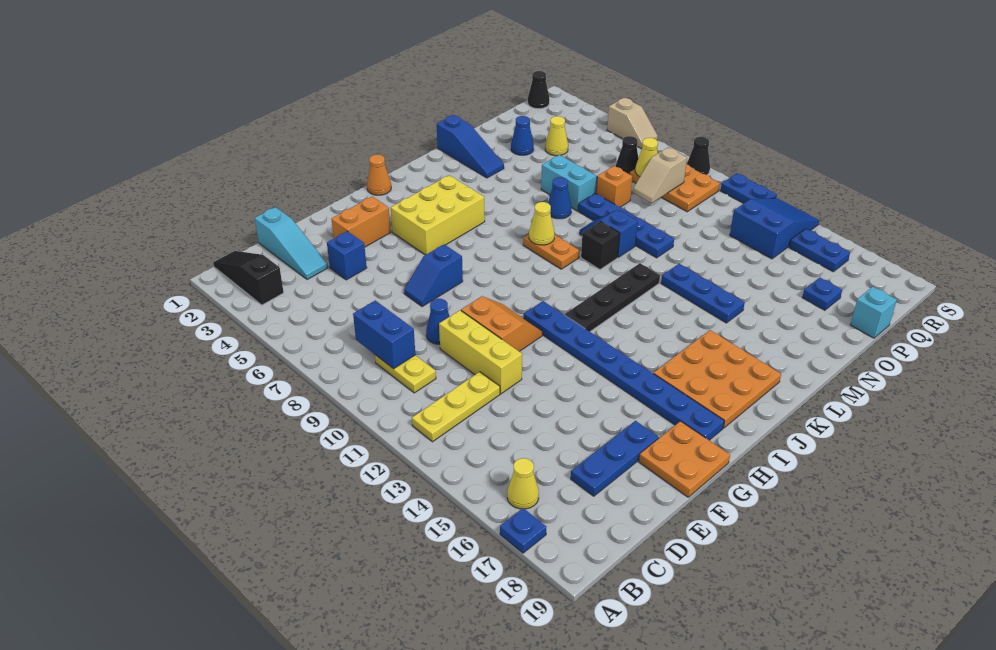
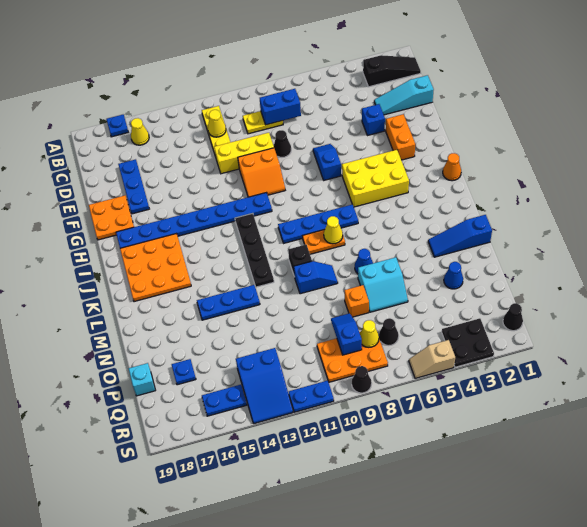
blue 1x1 cone [426,299,450,344] -> black 1x1 cone [274,130,291,157]
yellow 2x3 brick [391,175,485,255] -> yellow 2x3 brick turned to [342,150,409,207]
blue 1x4 plate [578,193,674,258] -> blue 1x4 plate moved to [278,204,358,243]
yellow 1x1 cone [545,116,568,156] -> yellow 1x1 cone moved to [208,110,226,137]
tan 1x2 slope [633,147,687,203] -> blue 1x2 slope [331,313,362,355]
none -> black 2x2 plate [442,318,494,367]

